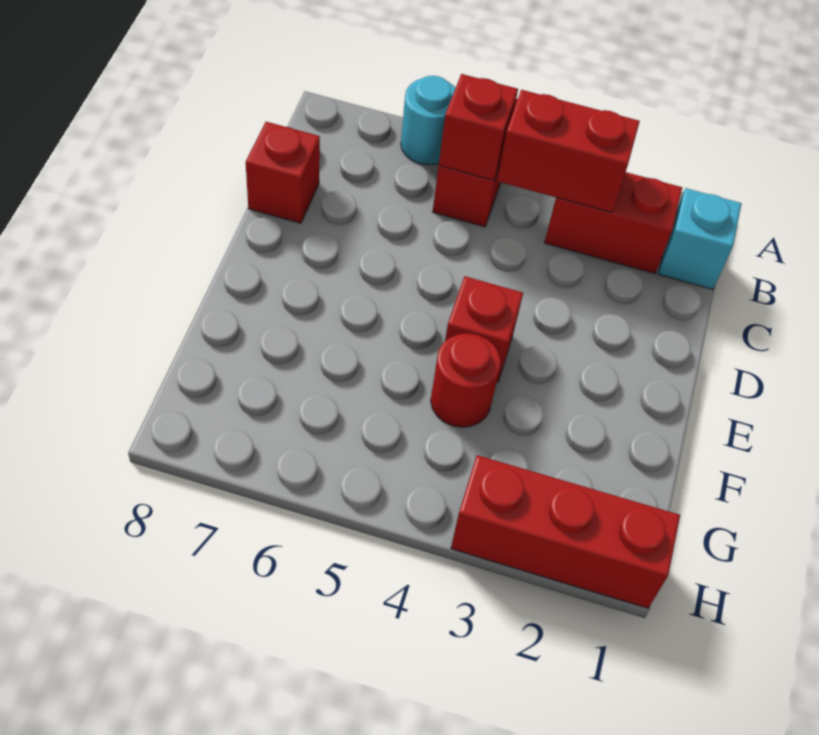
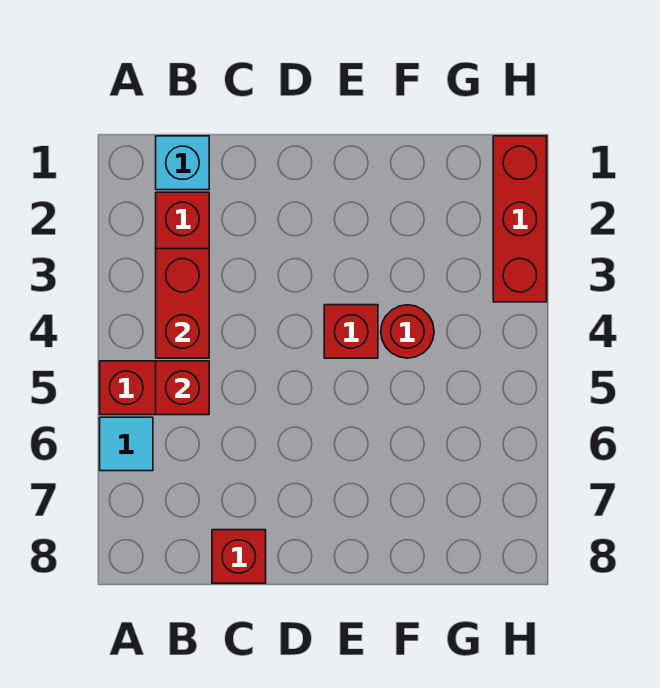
cyan 1x1 round brick [401,76,455,165] -> cyan 1x1 tile [100,417,153,471]

